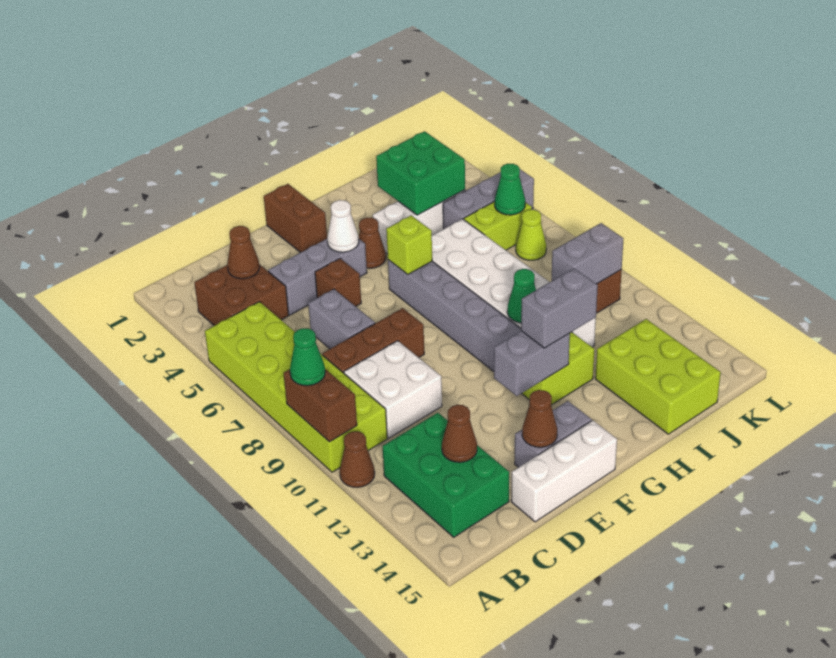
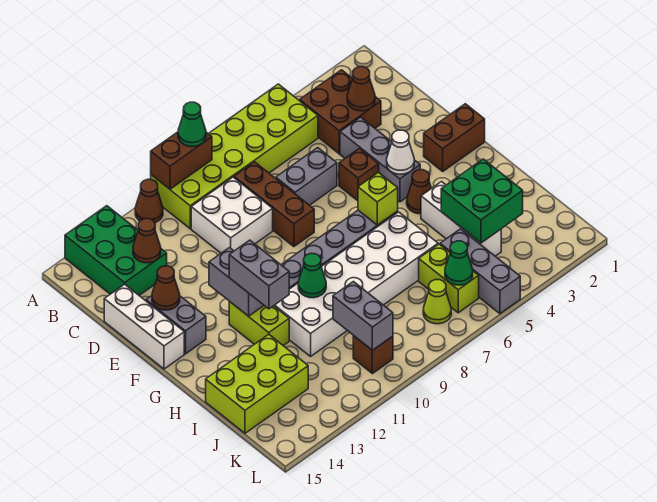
green 2x3 brick [383,413,509,537] -> green 2x3 brick turned to [65,206,167,295]

